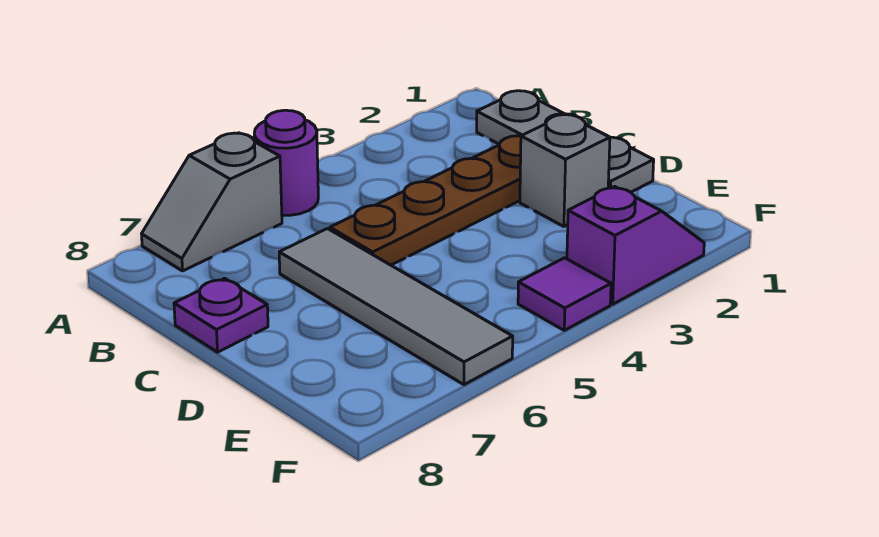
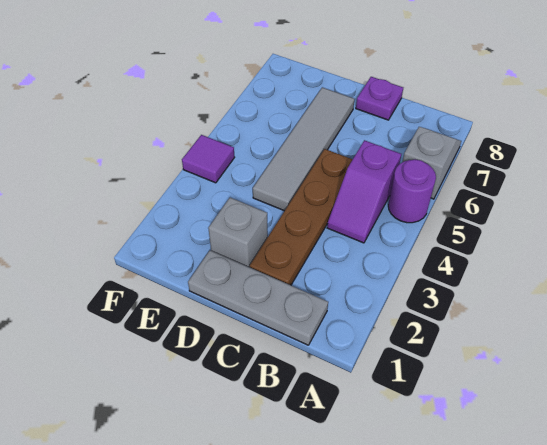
grey 1x4 tile [279,229,513,385] -> grey 1x4 tile turned to [253,87,355,211]
purple 1x2 slope [567,187,704,304] -> purple 1x2 slope moved to [327,140,401,243]

